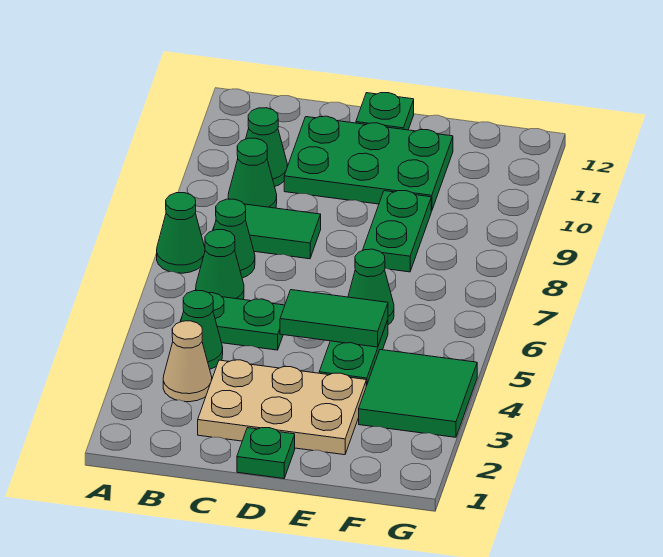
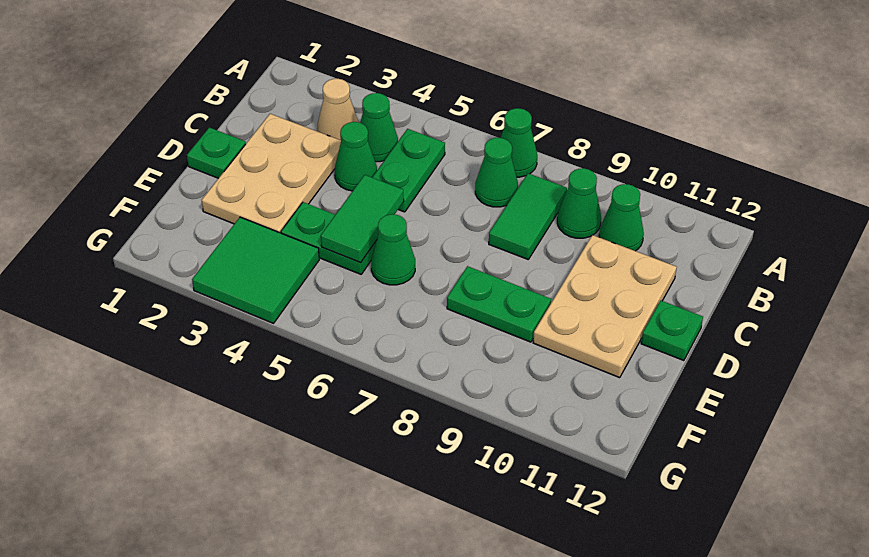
green 1x1 cone [196,230,244,299] -> green 1x1 cone moved to [335,122,377,191]
green 2x3 plate [284,116,453,211] -> tan 2x3 plate [533,235,677,378]

